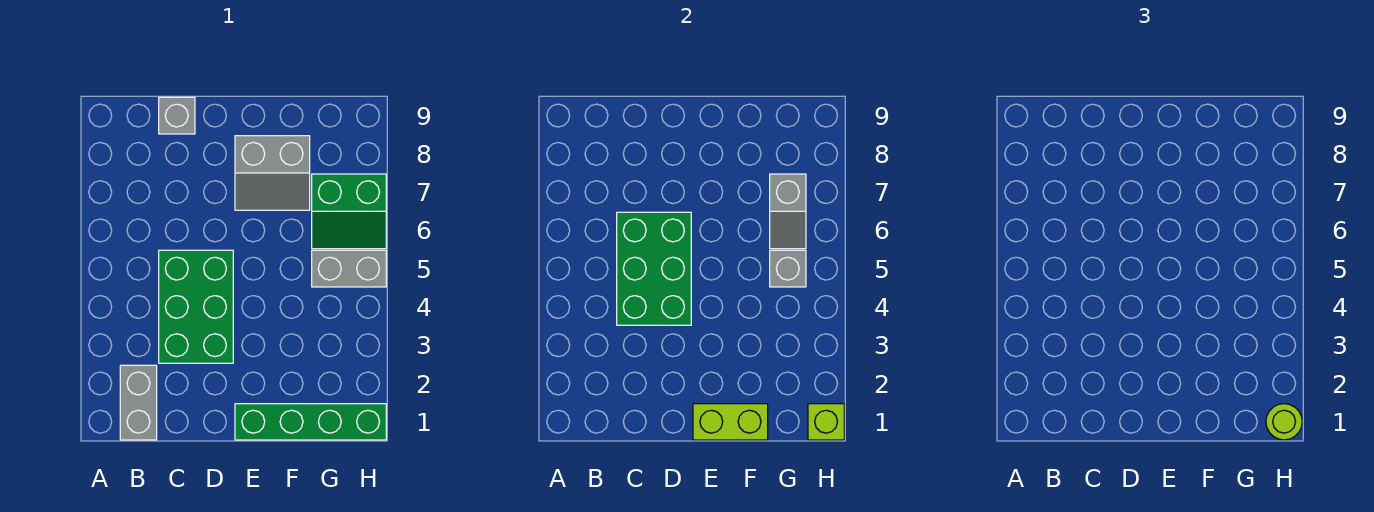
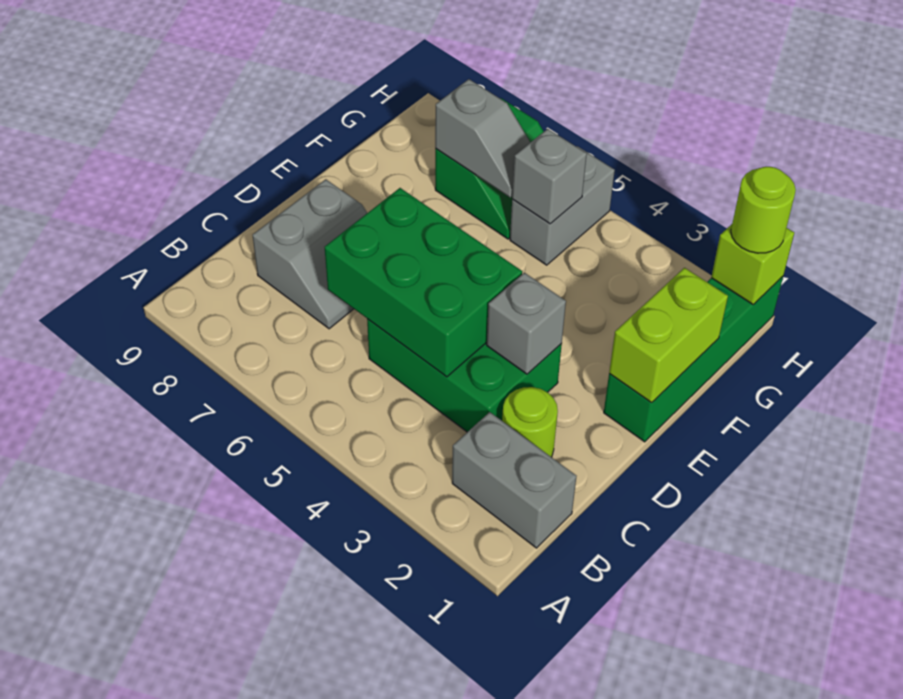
none -> lime 1x1 round brick [502,387,558,457]
grey 1x1 brick [159,97,195,134] -> grey 1x1 brick moved to [487,273,566,374]
grey 2x2 slope [235,136,310,210] -> grey 2x2 slope moved to [253,179,367,329]

